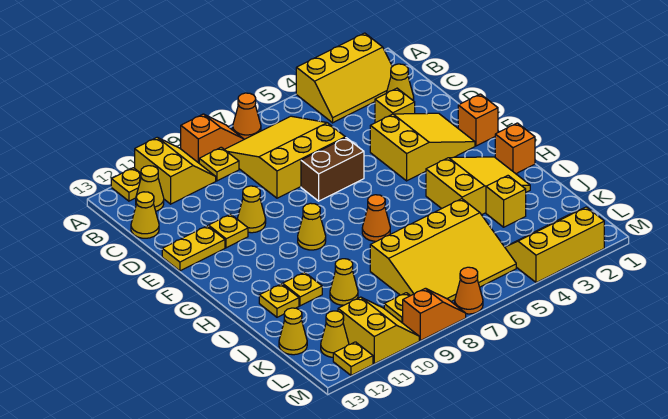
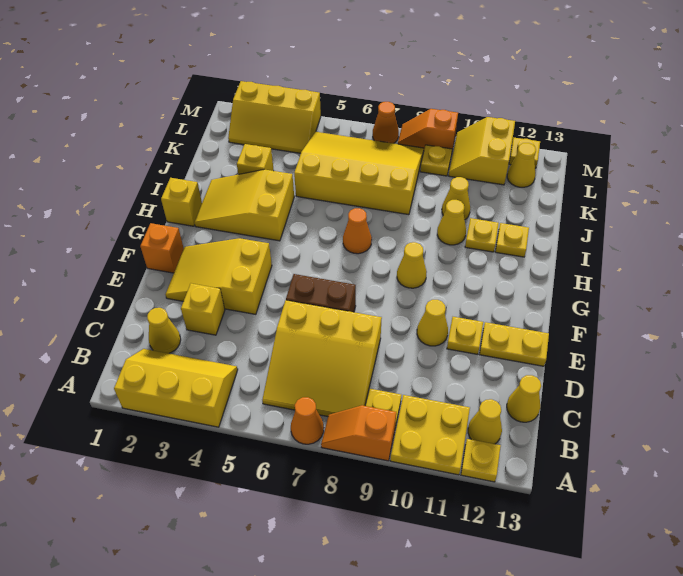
yellow 2x2 slope [135,138,216,204] -> yellow 2x2 plate [390,395,470,475]
orange 1x1 brick [495,123,535,174] -> yellow 1x1 brick [161,178,202,226]
yellow 1x1 cone [279,308,307,355] -> yellow 1x1 cone moved to [437,200,466,245]

